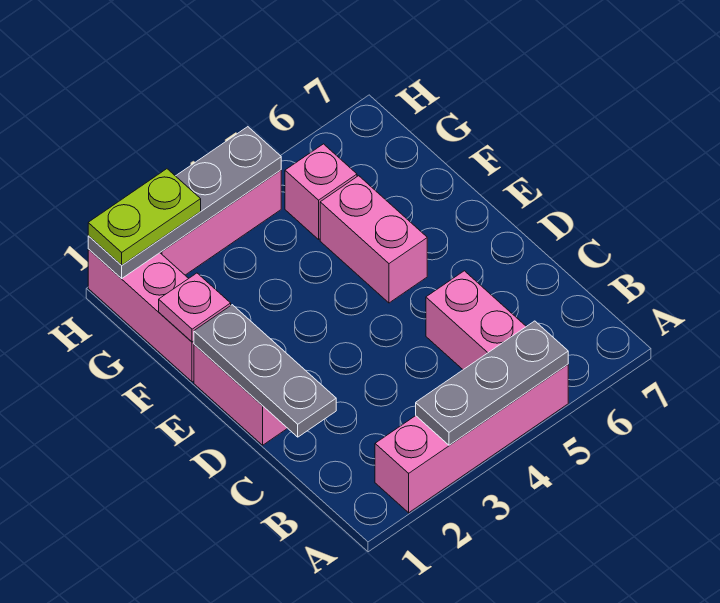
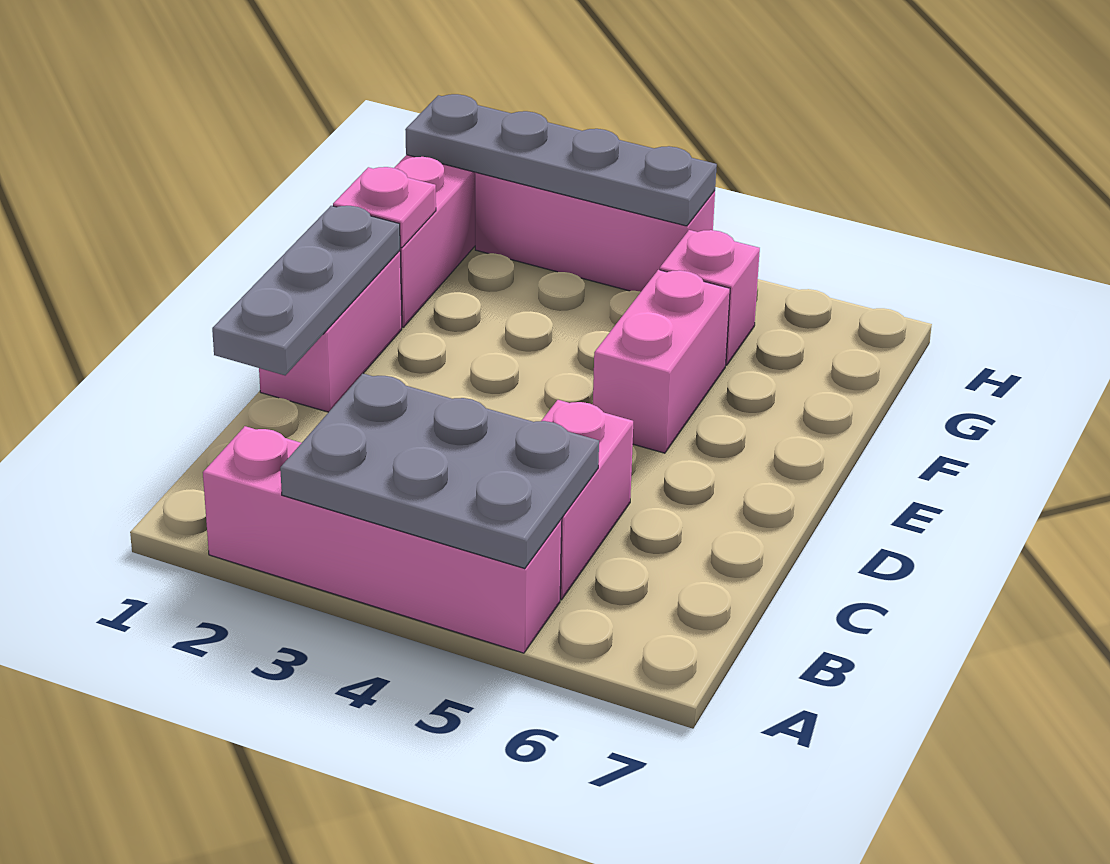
grey 1x3 plate [416,321,568,445] -> grey 2x3 plate [280,374,599,569]
lime 1x2 plate [88,169,201,265] -> none

